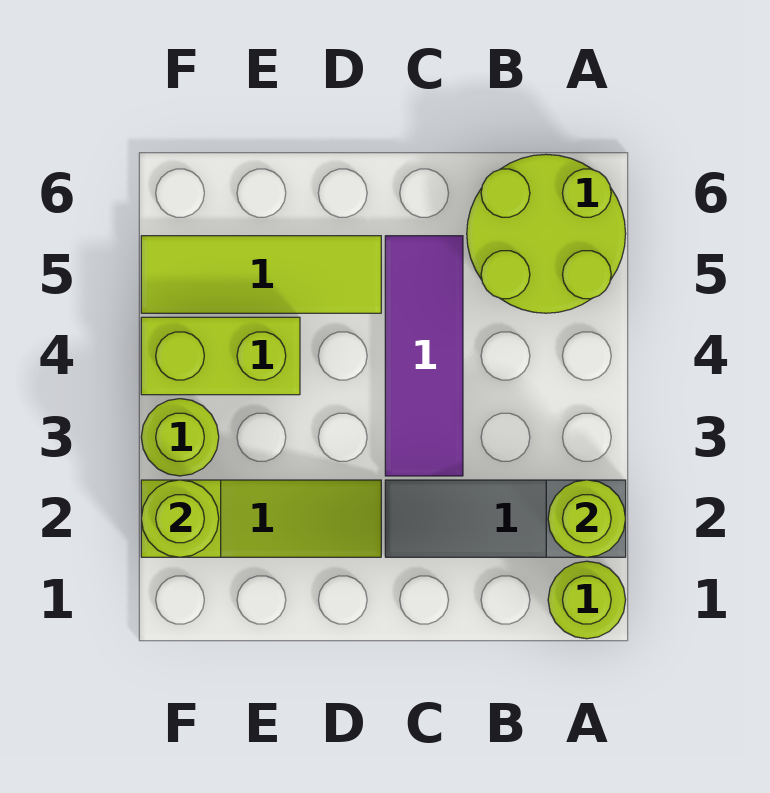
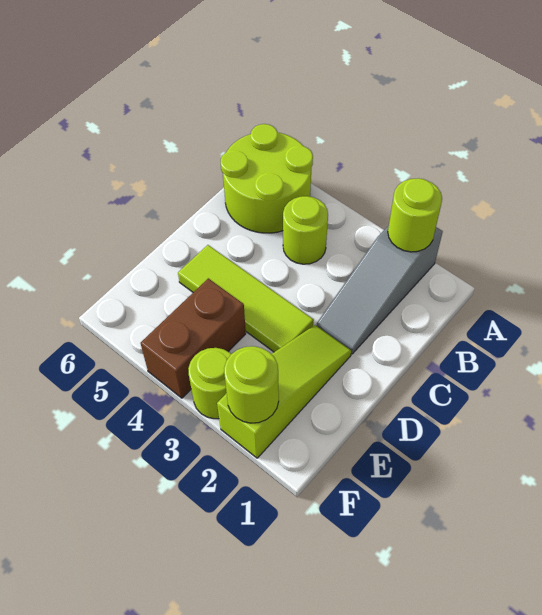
lime 1x1 round brick [548,561,626,639] -> lime 1x1 round brick moved to [283,196,328,264]
purple 1x3 tile [385,236,463,476] -> none
lime 1x3 tile [141,236,381,313] -> lime 1x3 tile turned to [178,245,314,352]
lime 1x2 brick [141,317,300,395] -> brown 1x2 brick [141,278,246,398]

